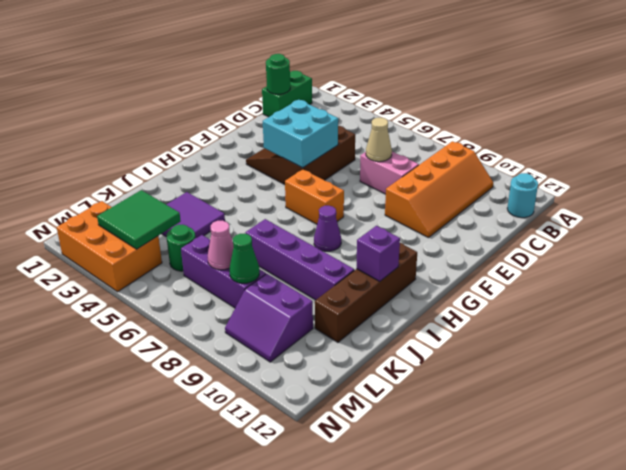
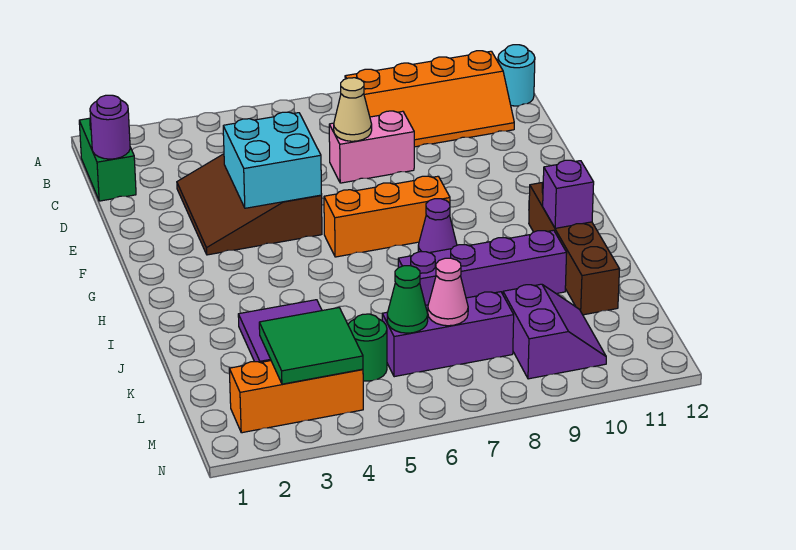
orange 2x4 slope [385,141,493,238] -> orange 2x4 slope turned to [345,51,514,147]
green 1x1 round brick [266,54,290,94] -> purple 1x1 round brick [90,95,130,159]
orange 1x2 brick [285,169,344,224] -> orange 1x3 brick [324,176,450,257]
green 1x1 cone [229,233,259,283] -> green 1x1 cone moved to [387,266,428,333]
purple 2x2 slope [225,274,313,362] -> purple 2x2 slope turned to [503,284,606,379]
orange 2x3 brick [57,201,162,292] -> orange 1x3 brick [229,361,363,433]

